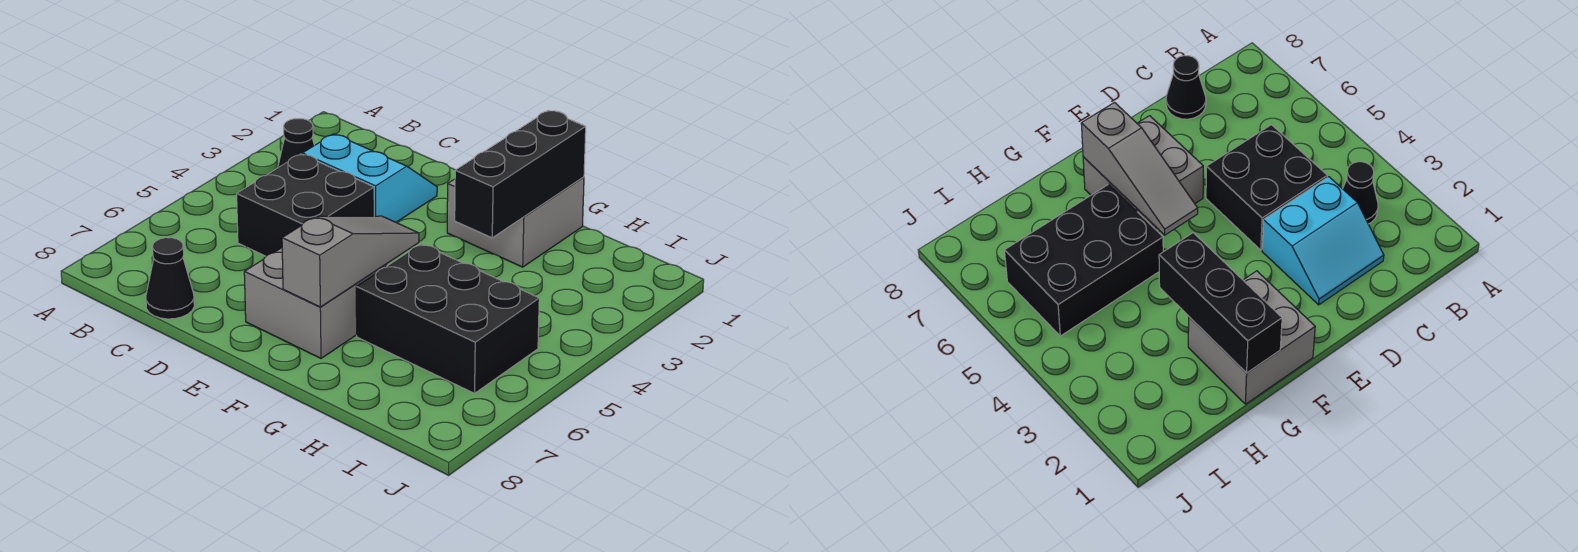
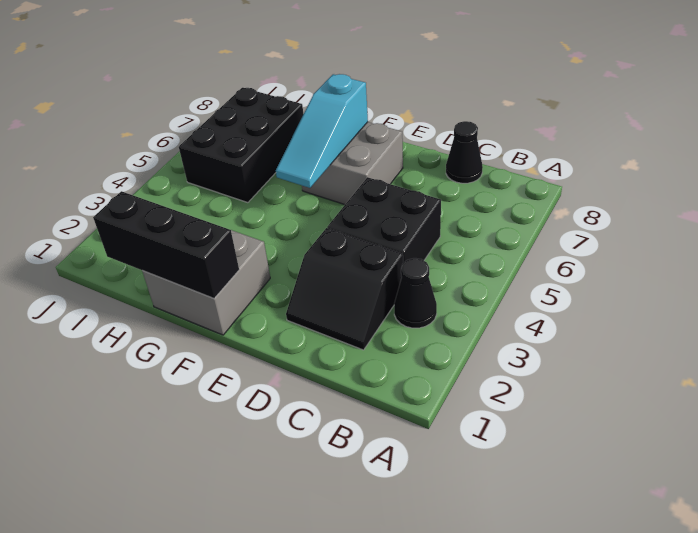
cyan 2x2 slope [302,134,437,222] -> black 2x2 slope [286,228,403,350]
grey 1x3 slope [282,216,419,307] -> cyan 1x3 slope [276,74,368,188]
black 1x3 brick [455,111,586,238] -> black 1x3 brick turned to [93,191,239,299]
black 2x3 brick [356,244,539,393] -> black 2x3 brick turned to [179,88,303,203]

